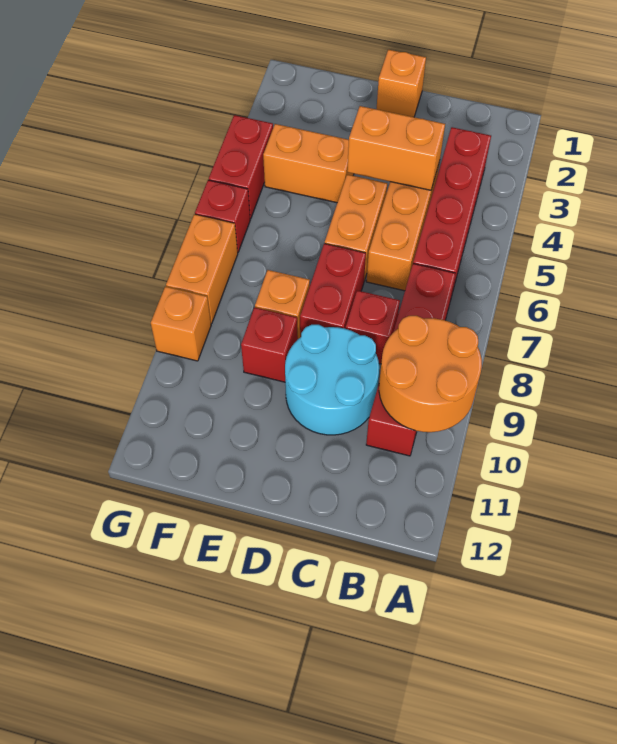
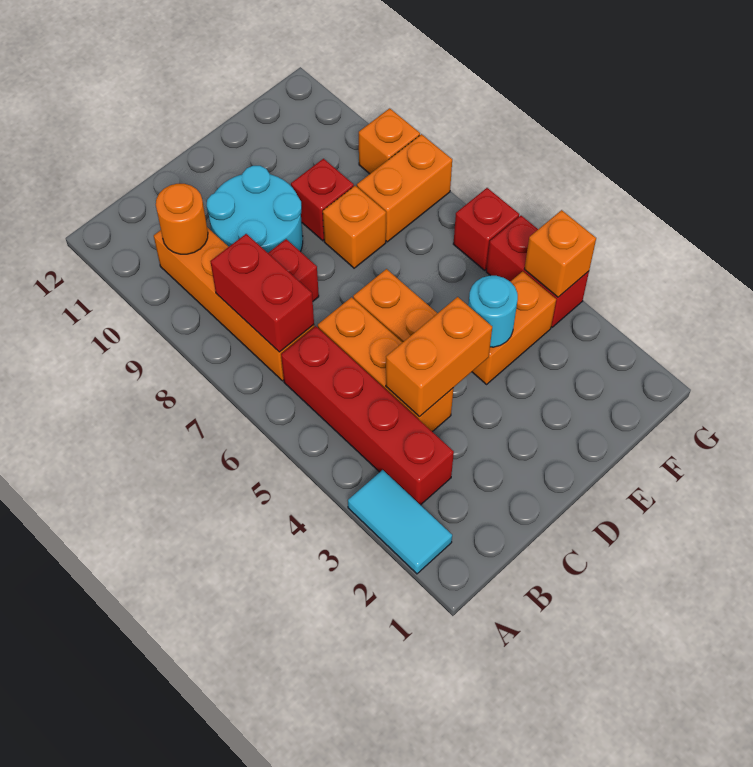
none -> cyan 1x2 tile [348,470,452,574]
orange 2x2 round brick [379,316,482,432] -> orange 1x1 round brick [156,184,208,254]
red 1x4 brick [366,264,456,456] -> orange 1x4 brick [154,228,314,381]
orange 1x1 brick [376,50,426,117] -> orange 1x1 brick moved to [524,210,596,297]
red 1x2 brick [300,244,366,337] -> red 1x2 brick moved to [210,234,314,352]
none -> cyan 1x1 round brick [468,276,518,347]
orange 1x2 brick [166,214,238,324] -> orange 1x2 brick turned to [357,134,452,242]

